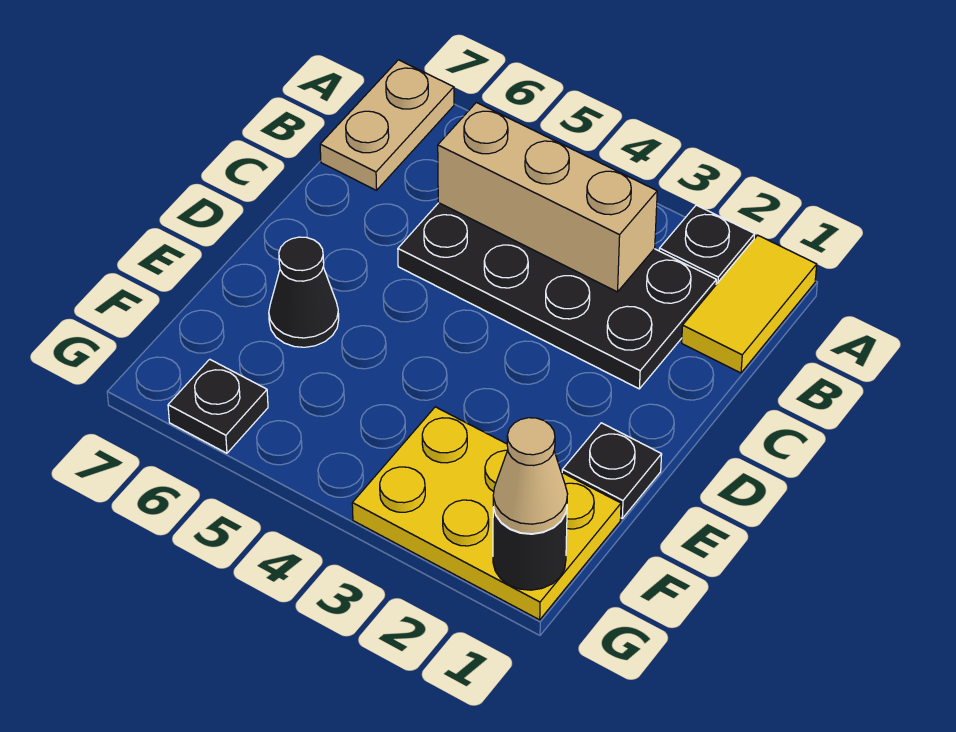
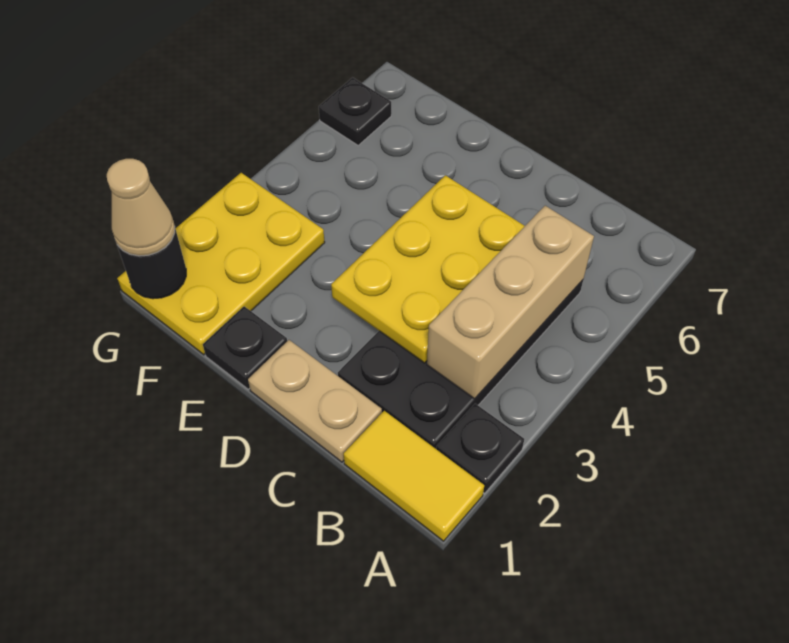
tan 1x2 plate [320,60,454,190] -> tan 1x2 plate moved to [248,340,382,462]
none -> yellow 2x3 plate [331,175,524,363]
black 1x1 cone [269,237,339,347] -> none

